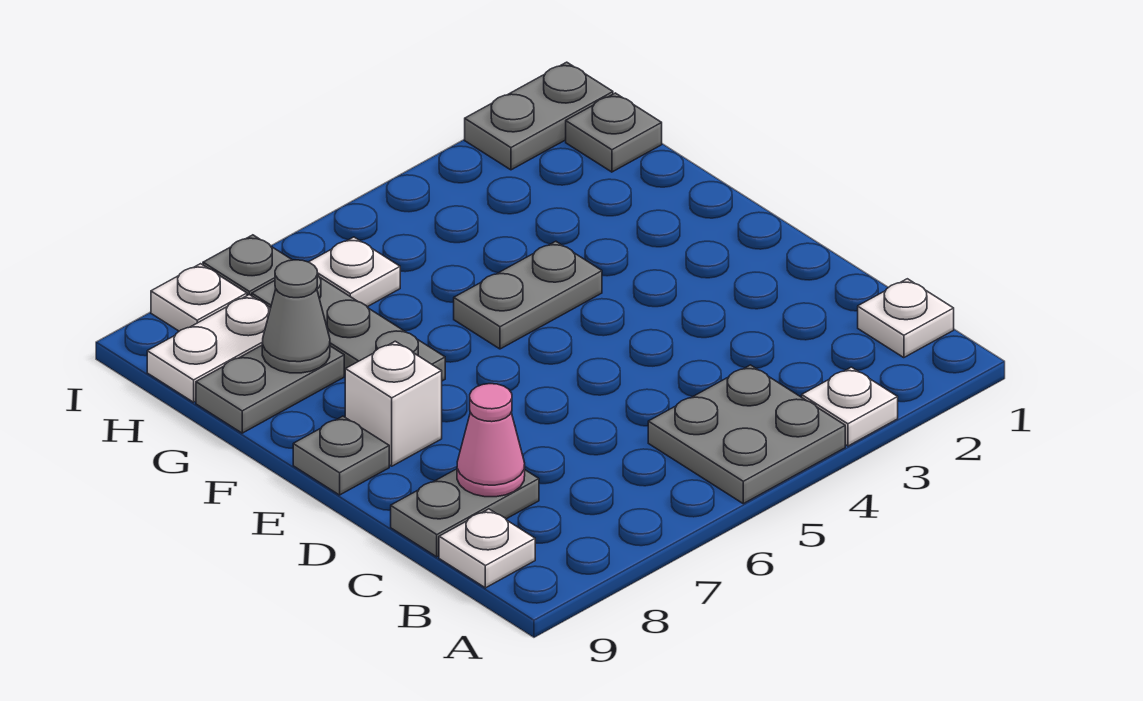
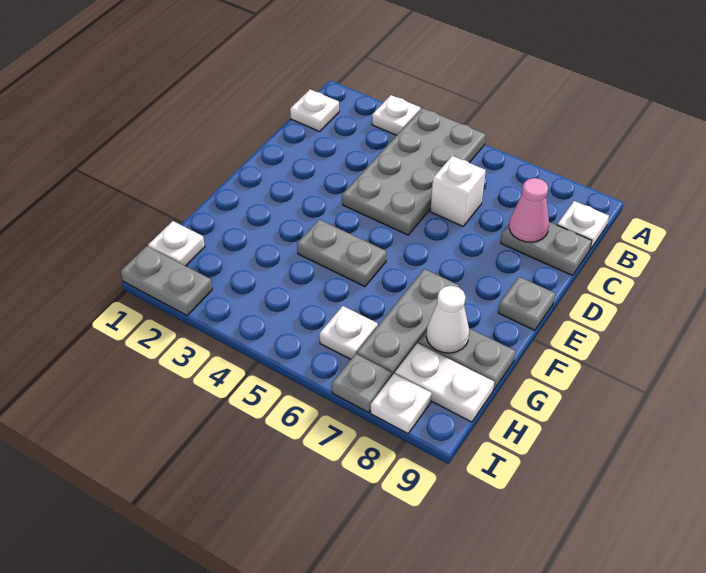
grey 2x2 plate [648,365,845,504] -> grey 2x4 plate [342,108,486,235]
white 1x1 brick [345,341,442,466] -> white 1x1 brick moved to [430,156,486,226]
grey 1x1 cone [262,260,330,373] -> white 1x1 cone [426,286,469,353]
grey 1x1 plate [566,93,662,172] -> white 1x1 plate [148,221,205,266]

